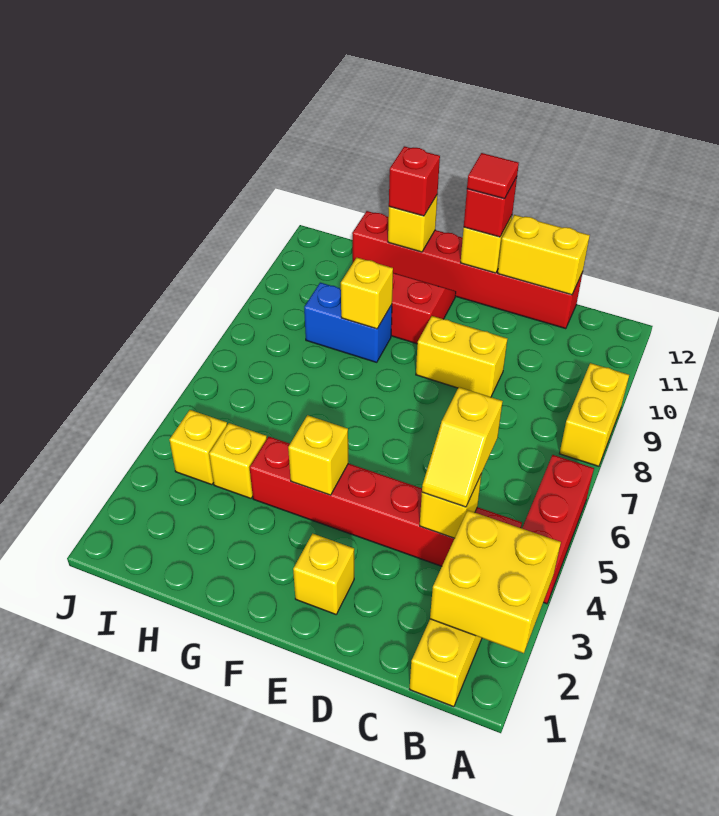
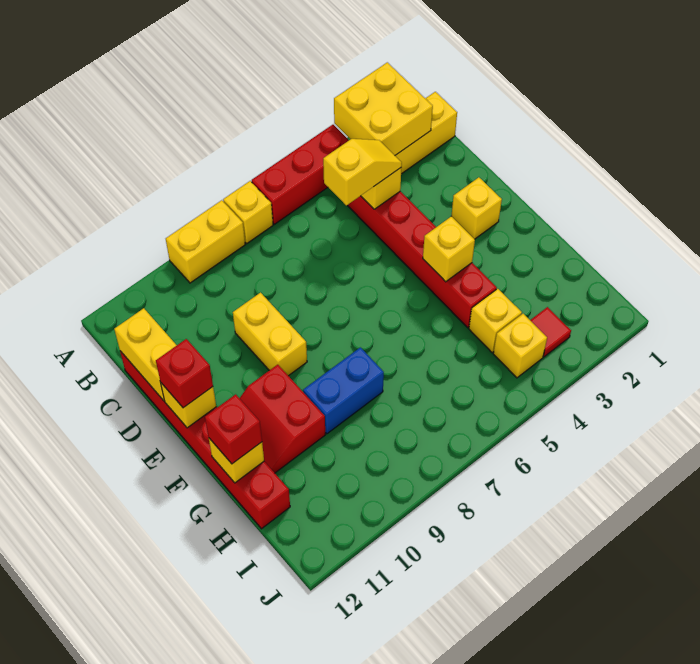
red 1x1 tile [467,153,519,199] -> red 1x1 tile moved to [530,307,571,357]
blue 1x2 brick [304,283,392,362] -> blue 1x2 brick turned to [303,347,384,434]
yellow 1x1 brick [341,258,393,329] -> yellow 1x1 brick moved to [223,181,273,243]

